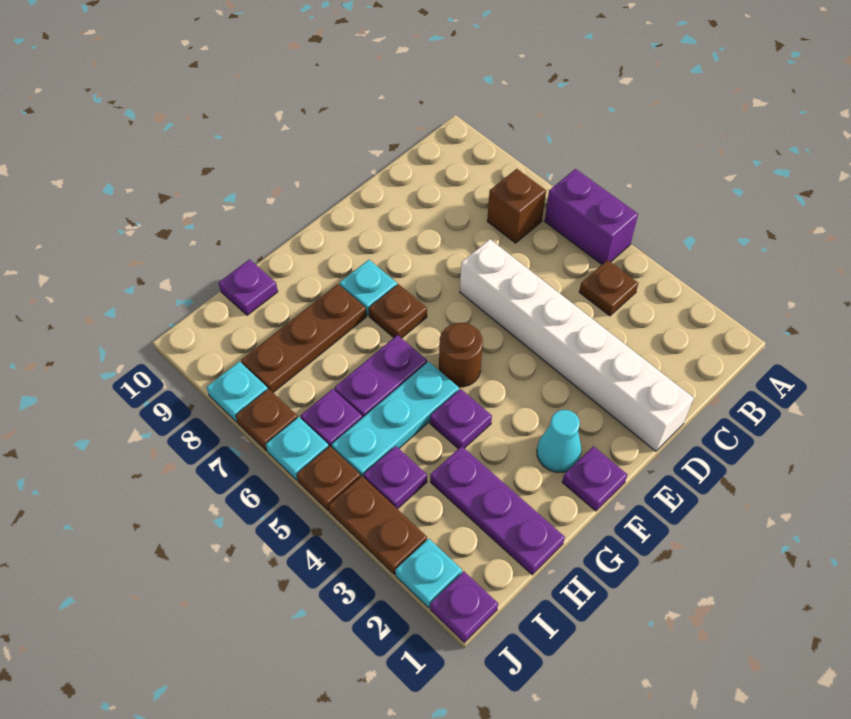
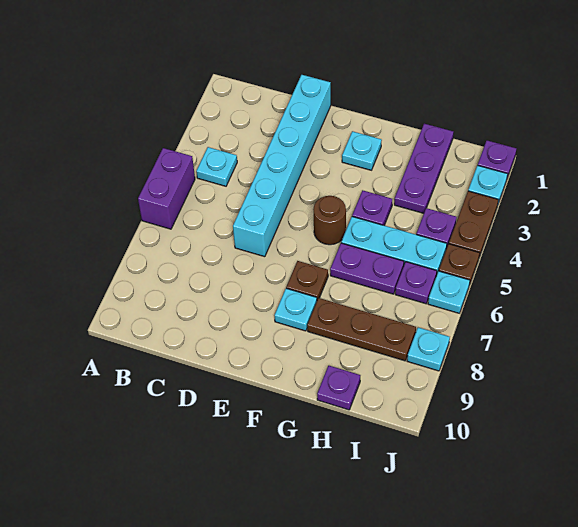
brown 1x1 plate [579,260,638,316] -> cyan 1x1 plate [196,147,237,186]
brown 1x1 brick [487,169,546,243] -> none
white 1x6 brick [460,239,694,451] -> cyan 1x6 brick [233,75,331,257]
purple 1x1 plate [562,446,628,511] -> none
cyan 1x1 cone [537,410,581,472] -> cyan 1x1 plate [342,131,382,170]
brown 1x1 plate [236,389,298,451] -> none

